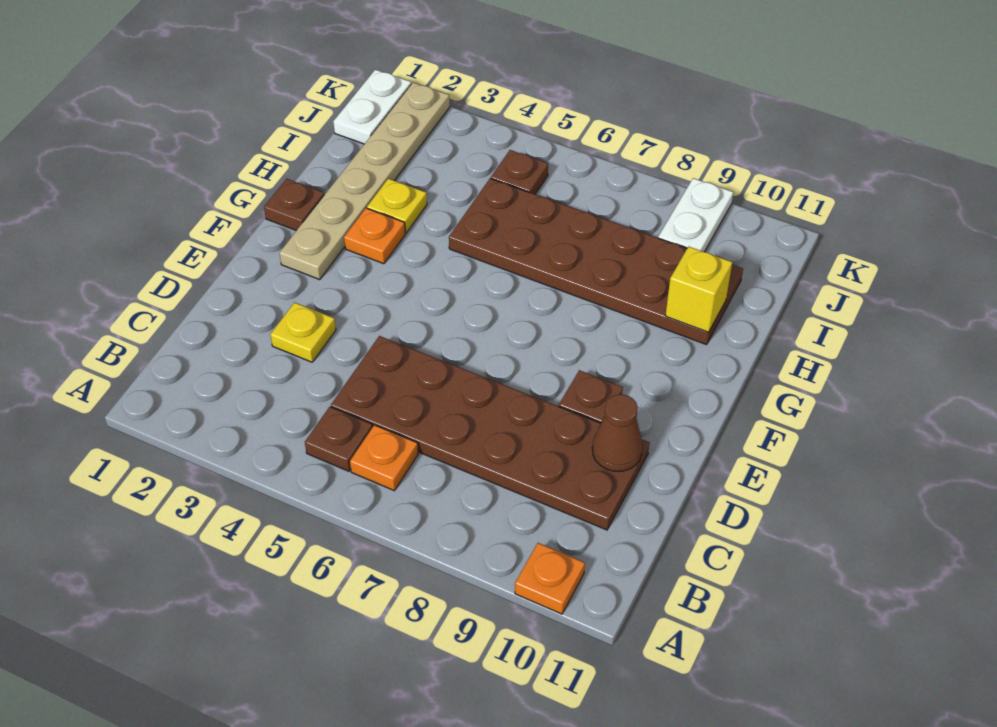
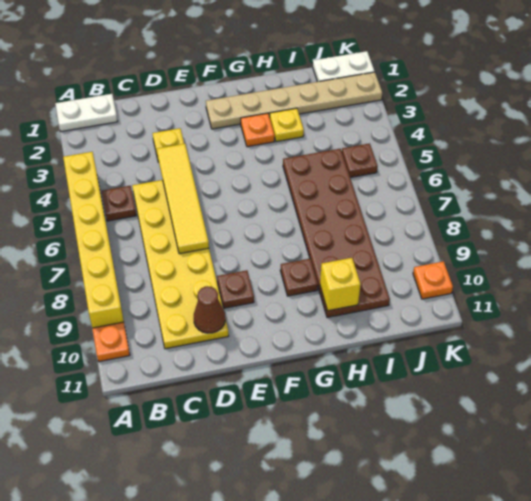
none -> yellow 1x6 brick [63,152,124,328]
orange 1x1 plate [350,425,418,491] -> orange 1x1 plate moved to [413,261,453,299]
brown 2x6 plate [331,336,650,530] -> yellow 2x6 plate [132,180,229,349]
none -> yellow 1x4 tile [157,144,209,254]
brown 1x1 plate [264,179,324,231] -> brown 1x1 plate moved to [280,259,318,296]
white 1x2 plate [658,178,733,252] -> white 1x2 plate moved to [55,94,118,132]

